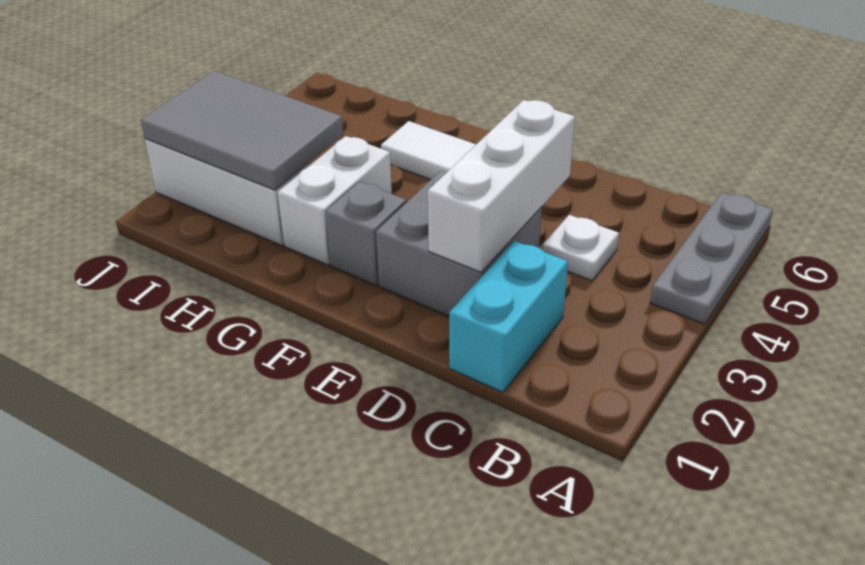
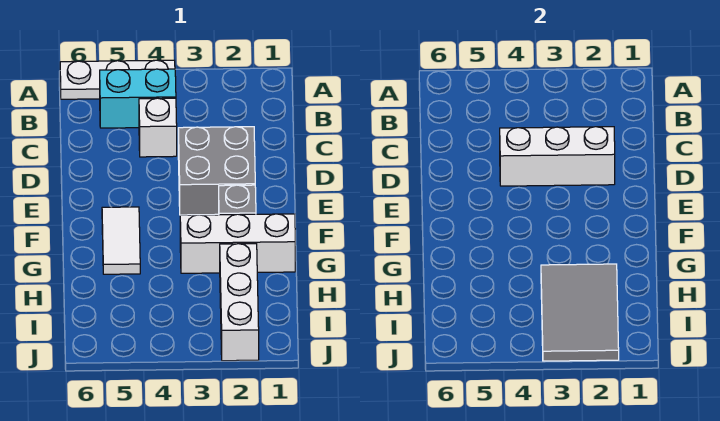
grey 1x3 plate [650,192,773,324] -> white 1x3 plate [60,60,175,99]
cyan 1x2 brick [449,241,568,392] -> cyan 1x2 brick moved to [100,69,176,128]
white 1x1 plate [543,215,619,281] -> white 1x1 brick [139,98,177,157]
white 1x2 brick [278,136,392,265] -> white 1x3 brick [180,214,295,273]

